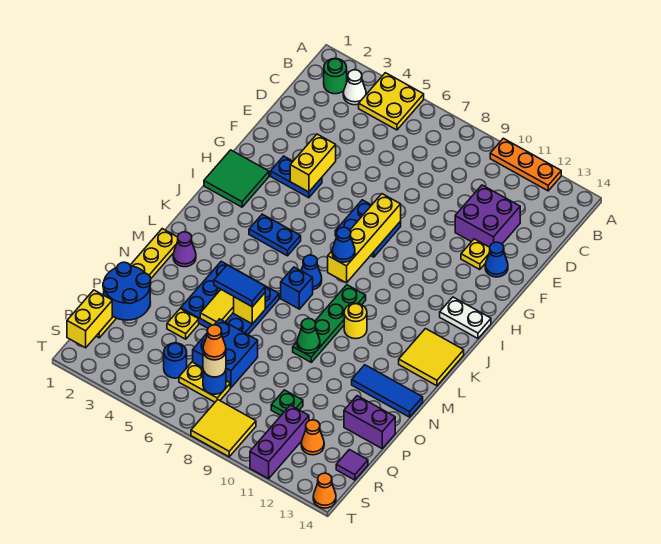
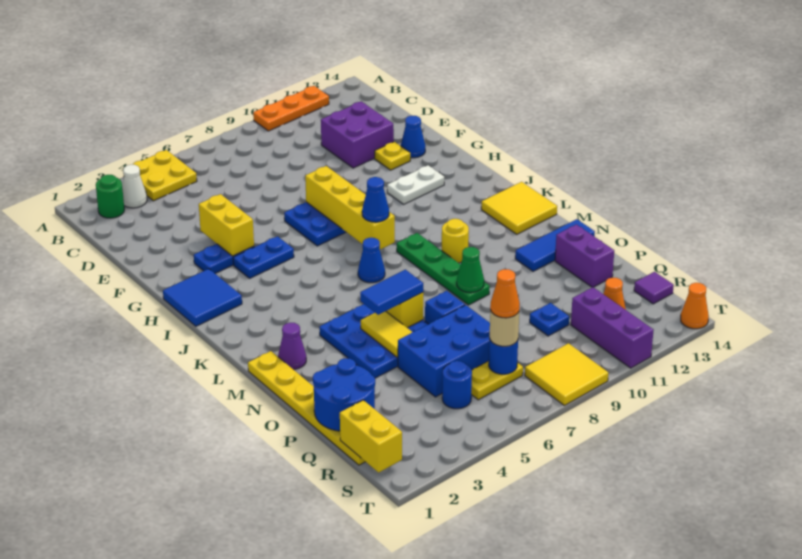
green 2x2 tile [204,150,269,207] -> blue 2x2 tile [163,269,242,326]
white 1x2 plate [440,297,491,338] -> white 1x2 plate moved to [387,165,444,204]
blue 1x2 plate [249,214,301,256] -> blue 1x2 plate moved to [233,236,294,278]
blue 1x1 brick [281,267,313,309] -> blue 1x1 brick moved to [425,291,465,324]
yellow 1x1 plate [167,309,199,339] -> none
blue 2x2 brick [193,319,258,388] -> blue 2x3 brick [398,305,490,397]
purple 1x2 brick [344,396,395,448] -> purple 1x2 brick turned to [555,225,614,287]
green 1x1 plate [271,390,303,416] -> blue 1x1 plate [530,303,569,336]

